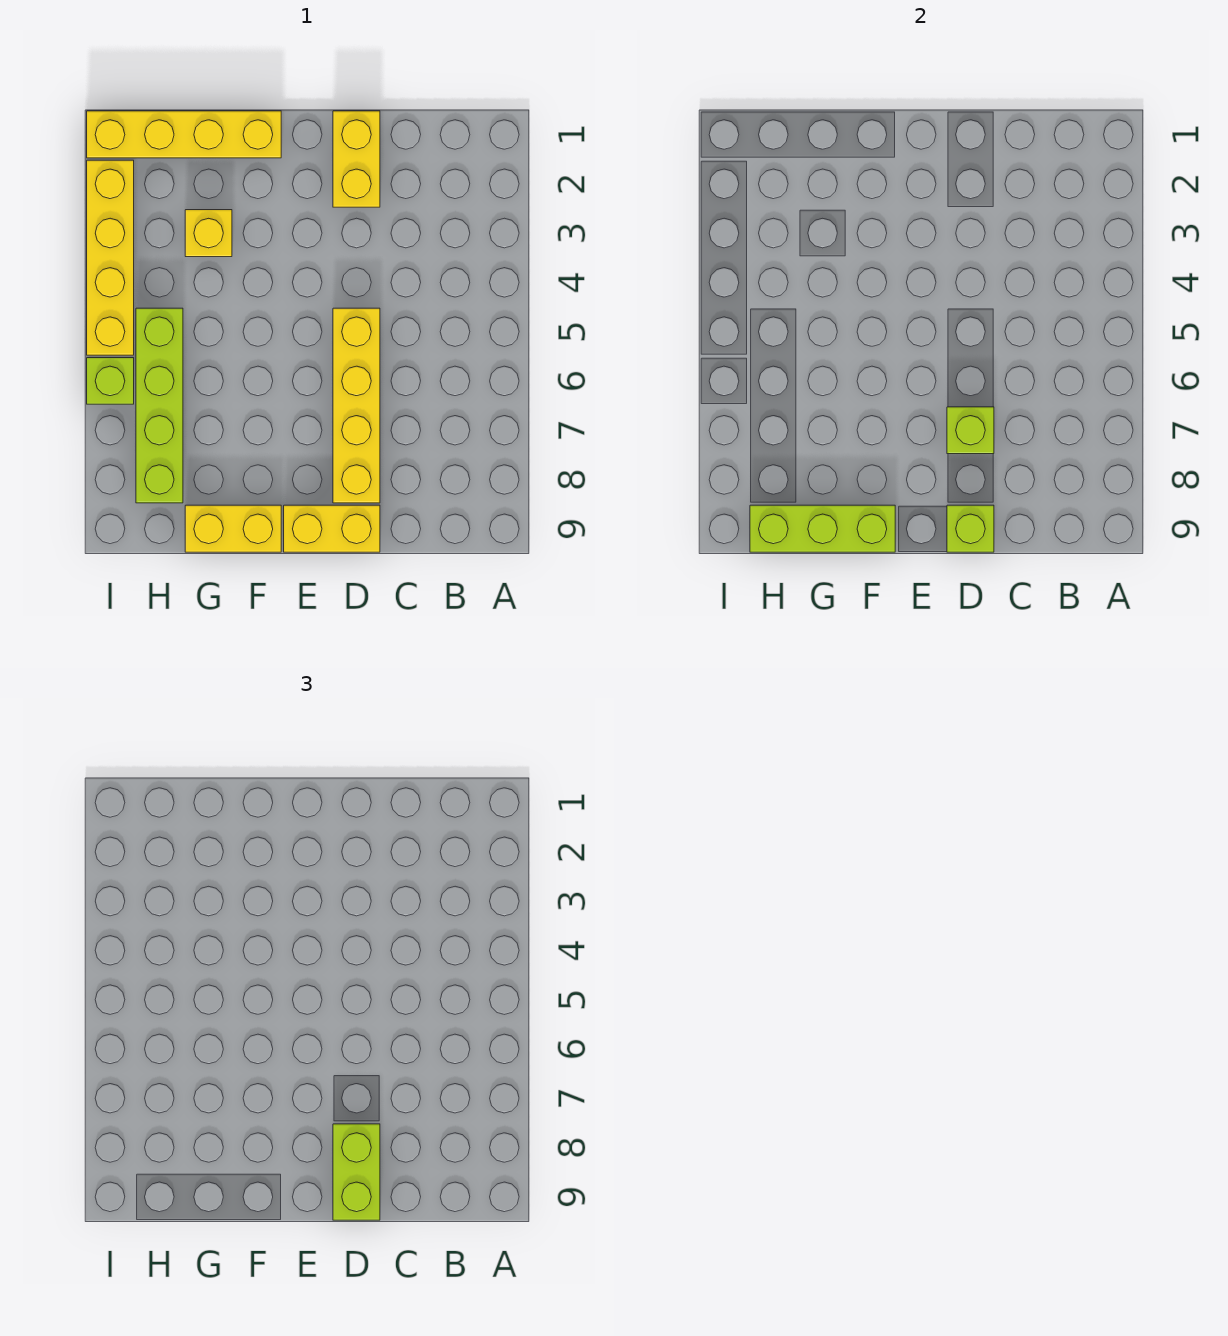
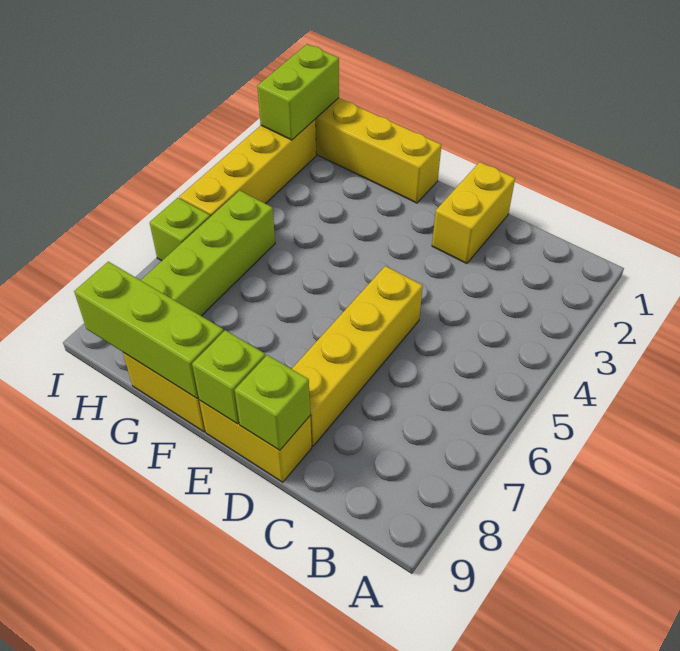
lime 1x1 brick [947,407,994,454] -> lime 1x1 brick moved to [192,330,265,424]
lime 1x2 brick [333,1124,380,1220] -> lime 1x2 brick moved to [257,44,339,140]
yellow 1x1 brick [185,210,232,257] -> none

